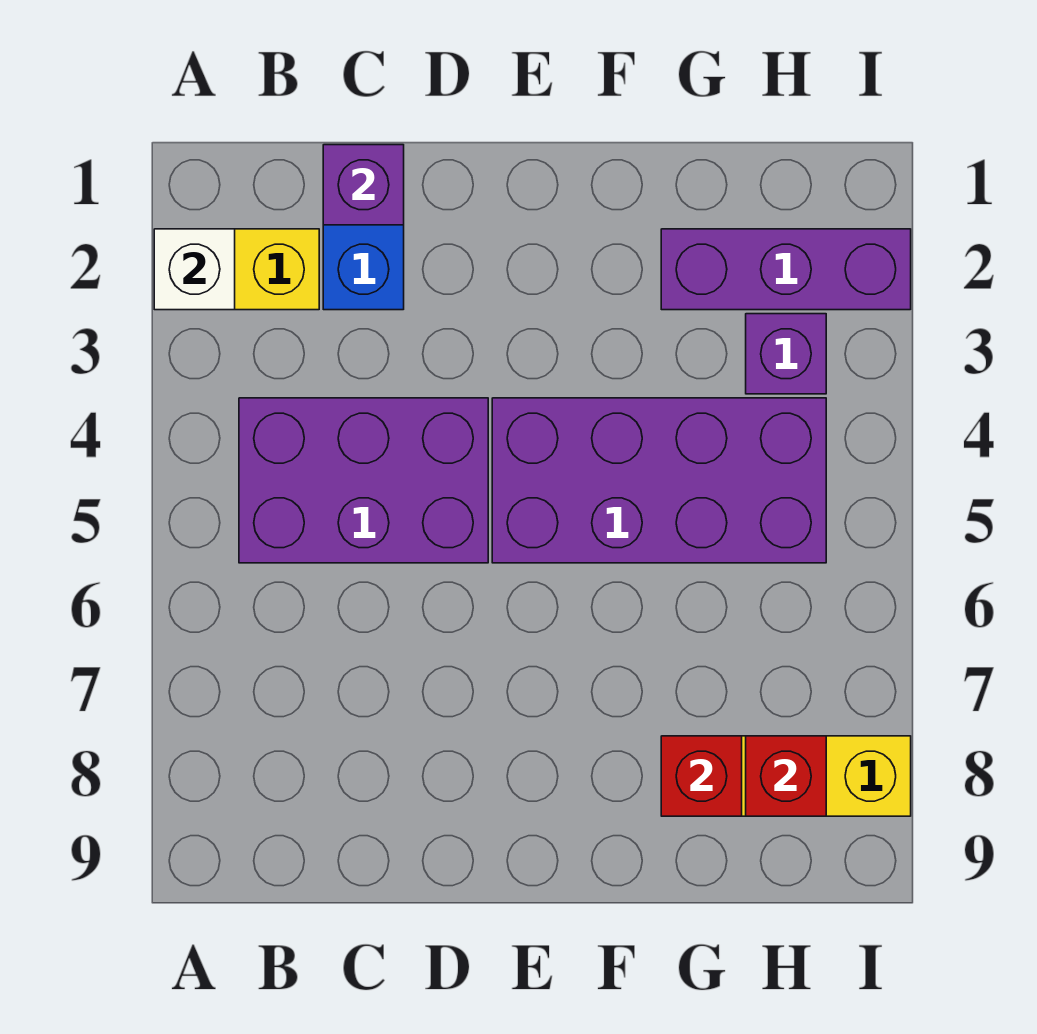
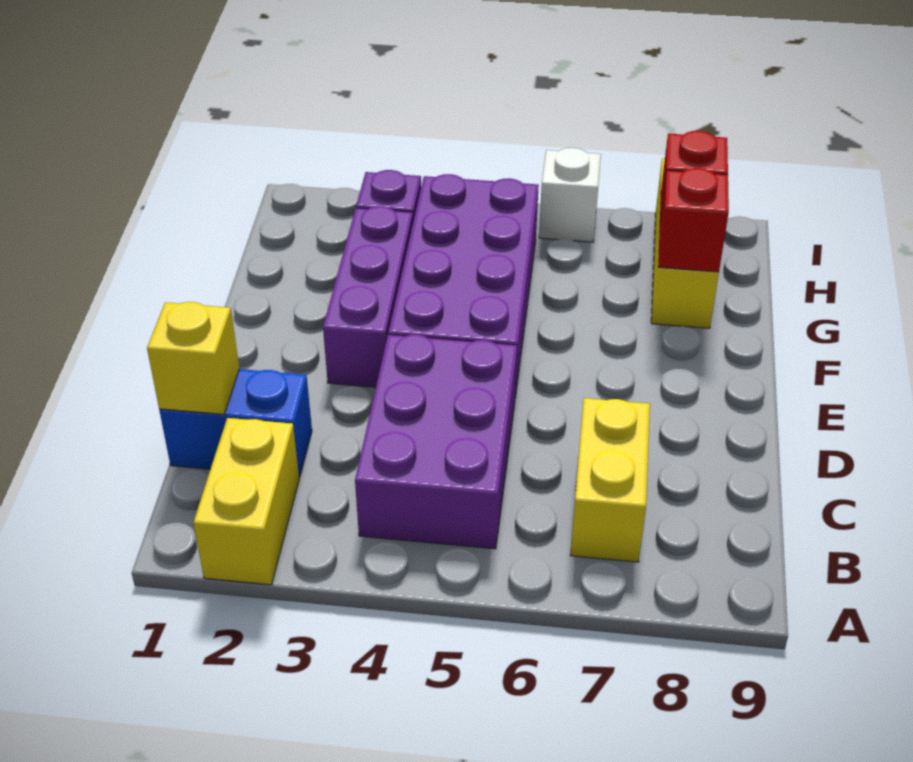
white 1x1 brick [154,229,235,310] -> white 1x1 brick moved to [539,148,601,242]
none -> yellow 1x2 brick [570,398,650,562]
purple 1x1 brick [323,145,404,225] -> yellow 1x1 brick [147,302,239,414]
purple 1x3 brick [661,229,911,310] -> purple 1x3 brick moved to [323,206,413,387]

